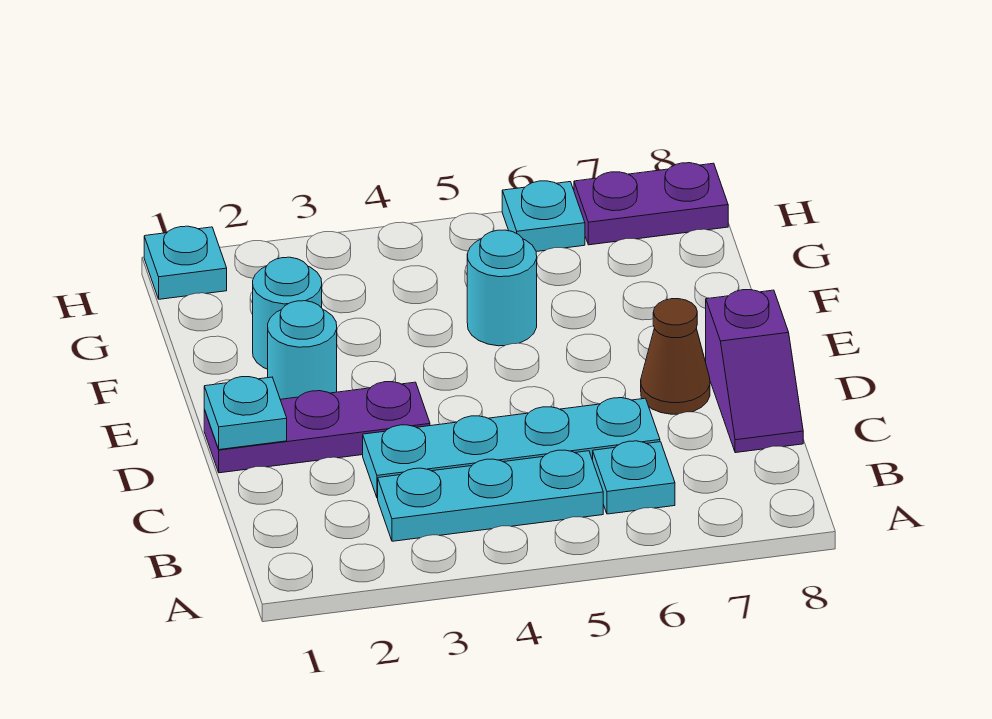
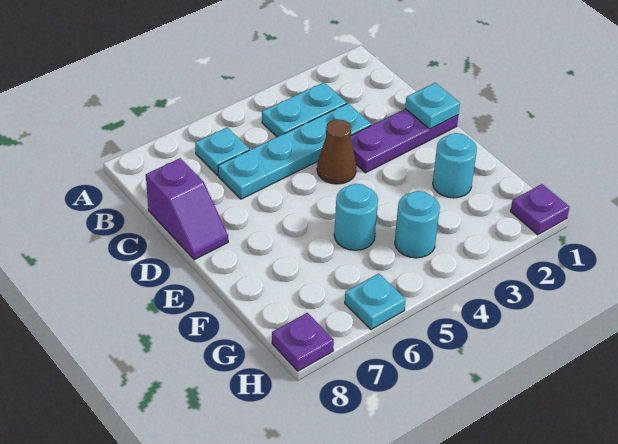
cyan 1x3 plate [378,450,603,541] -> cyan 1x2 plate [262,83,347,137]
purple 1x2 slope [706,290,803,453] -> purple 1x2 slope turned to [146,158,228,260]
brown 1x1 cone [641,299,710,414] -> brown 1x1 cone moved to [317,119,356,184]
cyan 1x1 round brick [268,301,337,399] -> cyan 1x1 round brick moved to [395,191,440,258]
cyan 1x1 plate [144,226,227,299] -> purple 1x1 plate [511,184,570,235]
purple 1x2 plate [574,163,728,245] -> purple 1x1 plate [272,313,334,371]

